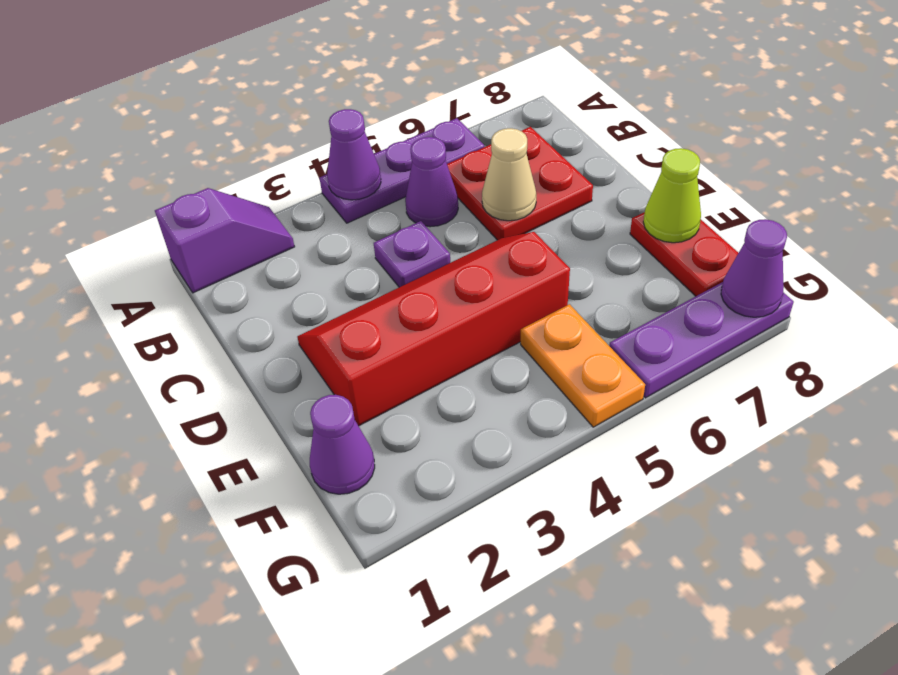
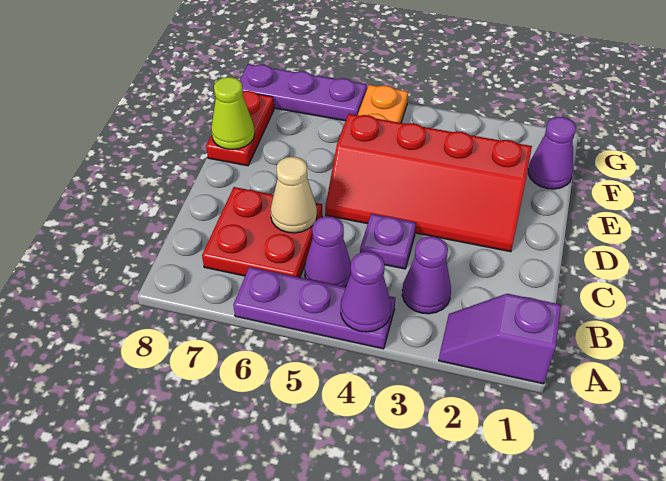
purple 1x1 cone [721,219,787,317] -> purple 1x1 cone moved to [402,236,451,314]

